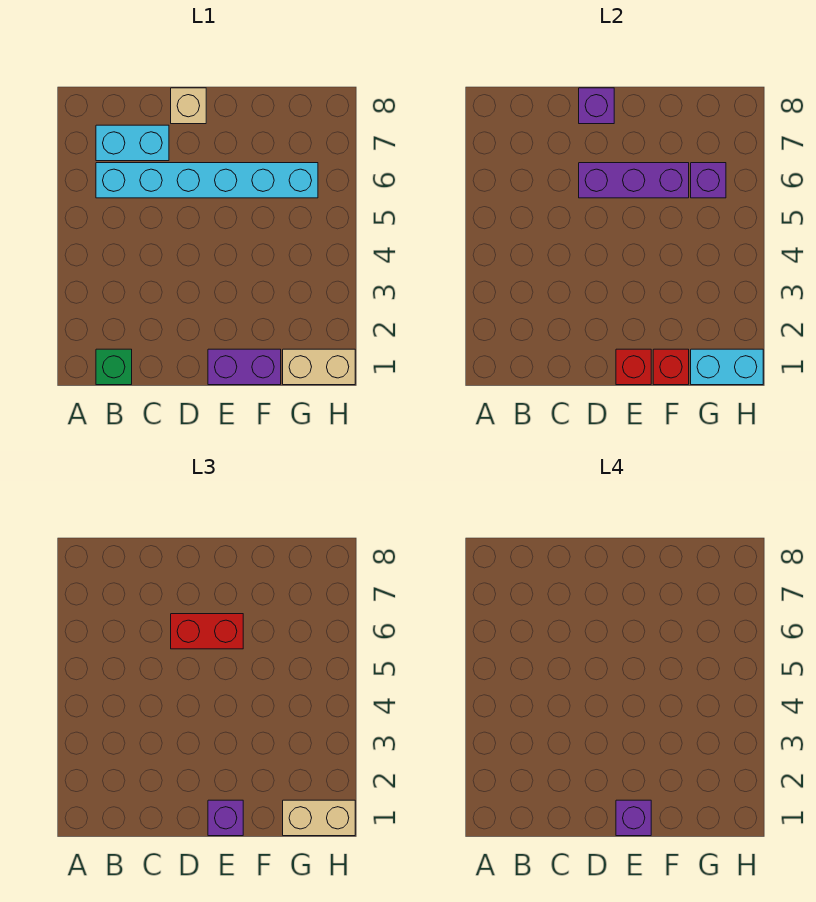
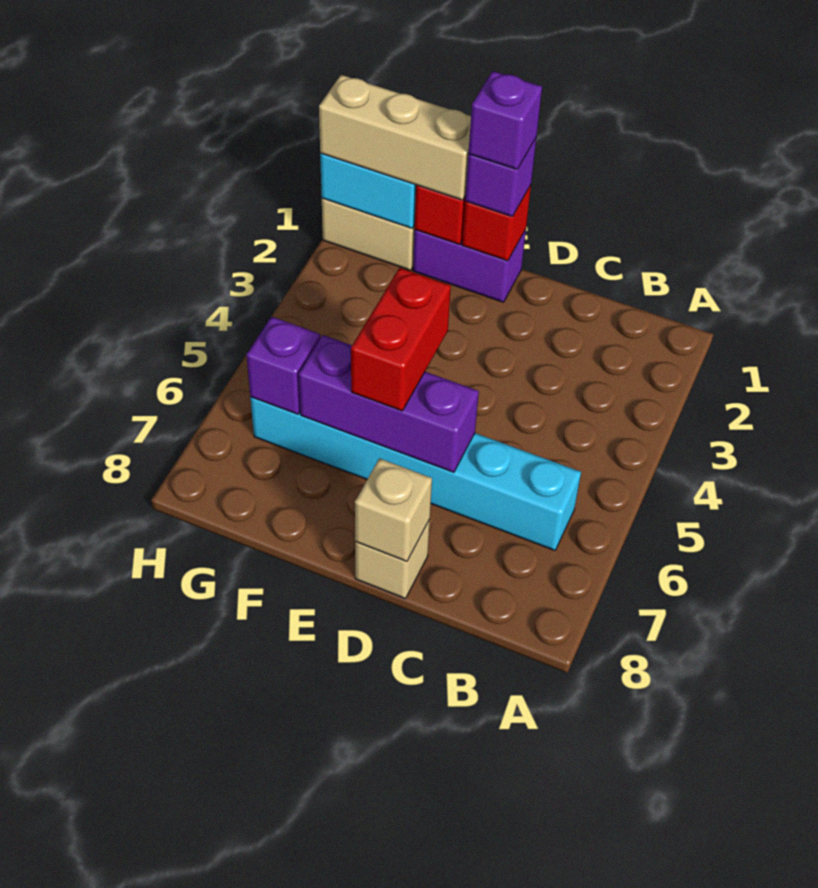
green 1x1 brick [96,349,132,385] -> none
cyan 1x2 brick [96,125,169,161] -> none
red 1x2 brick [171,614,243,649] -> red 1x2 brick turned to [351,268,451,411]
purple 1x1 brick [579,88,614,124] -> tan 1x1 brick [355,458,432,561]
tan 1x2 brick [283,800,355,836] -> tan 1x3 brick [319,75,471,200]

